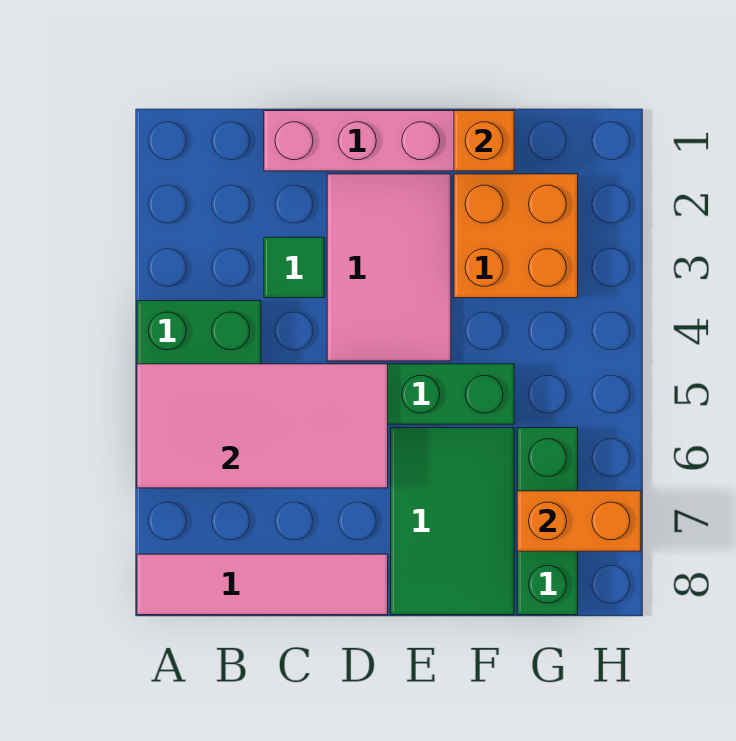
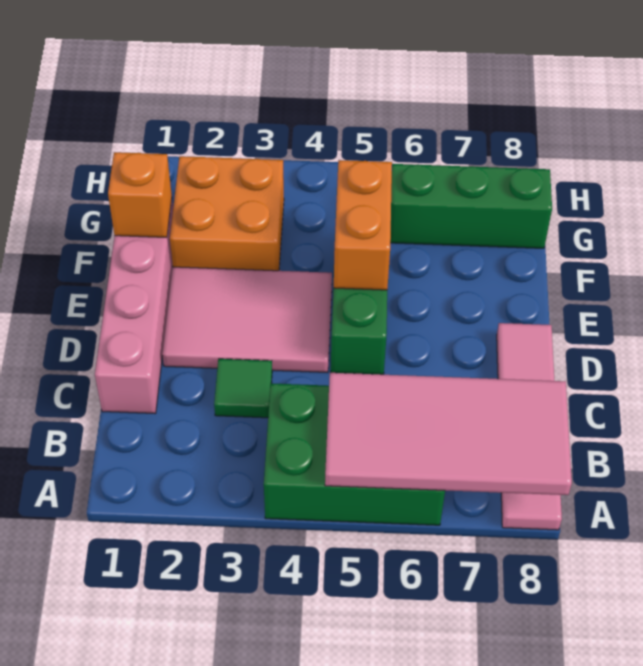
pink 2x4 tile [137,364,388,488] -> pink 2x4 tile turned to [325,373,572,495]
green 2x3 tile [391,428,514,615] -> none
orange 1x2 brick [517,491,641,551] -> orange 1x2 brick moved to [334,160,392,290]

